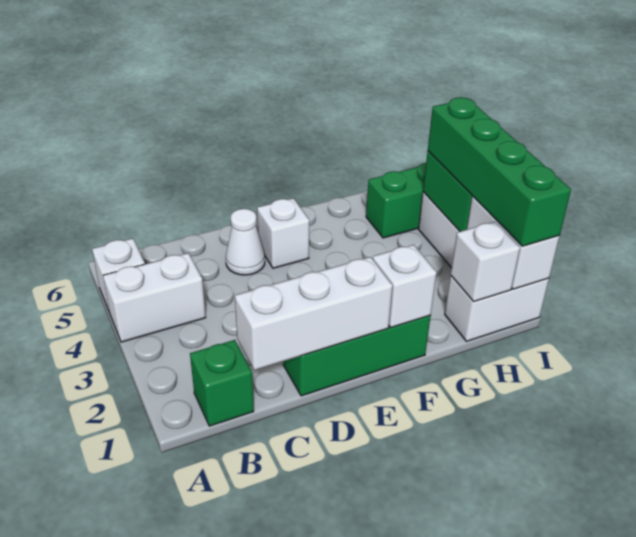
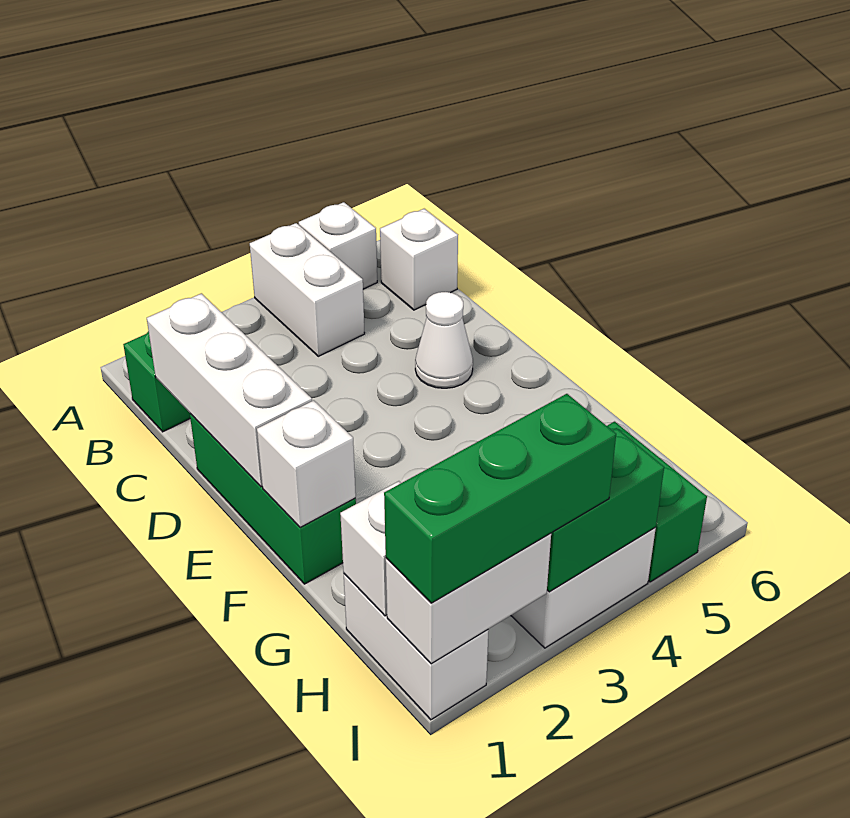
white 1x1 brick [257,198,309,268] -> white 1x1 brick moved to [380,209,458,310]
green 1x4 brick [428,97,571,246] -> green 1x3 brick [384,394,616,603]

